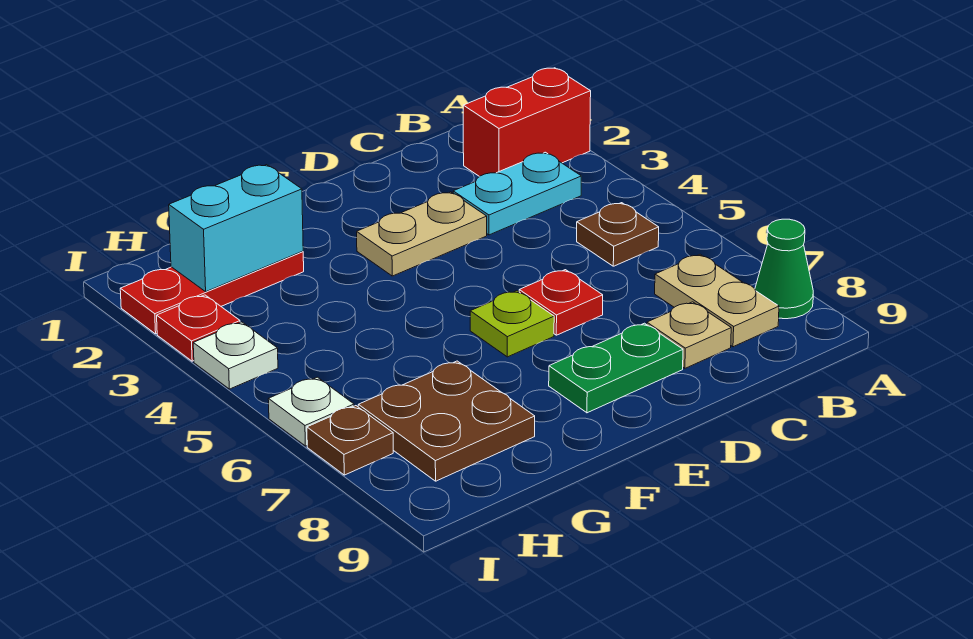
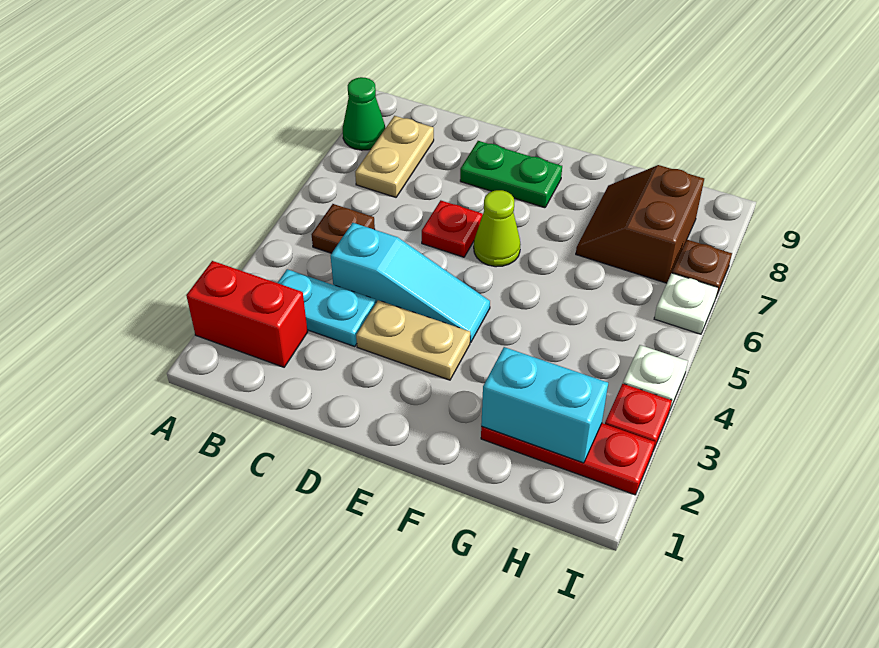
none -> cyan 1x3 slope [330,223,490,342]
tan 1x1 plate [647,302,731,368] -> none
lime 1x1 plate [470,291,554,357] -> lime 1x1 cone [474,190,521,267]
brown 2x2 plate [358,361,535,481] -> brown 2x2 slope [576,165,704,283]

